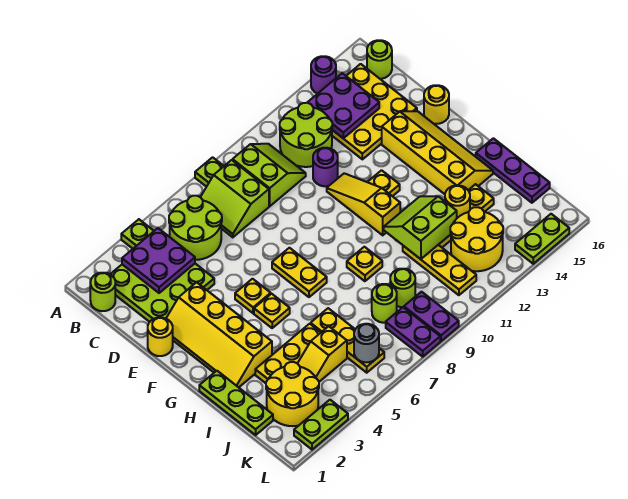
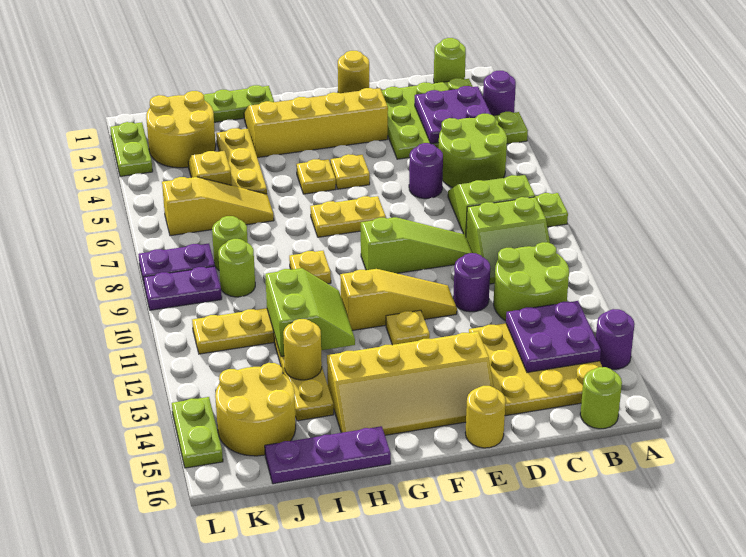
none -> purple 1x1 round brick [483,71,516,115]
none -> purple 1x1 round brick [409,143,443,199]
none -> lime 1x3 slope [361,217,472,273]
yellow 1x3 plate [311,308,384,373] -> yellow 1x3 slope [162,177,274,236]
yellow 2x2 round brick [450,207,503,271] -> yellow 2x2 round brick moved to [215,363,296,456]
grey 1x1 round brick [354,324,379,362] -> none

